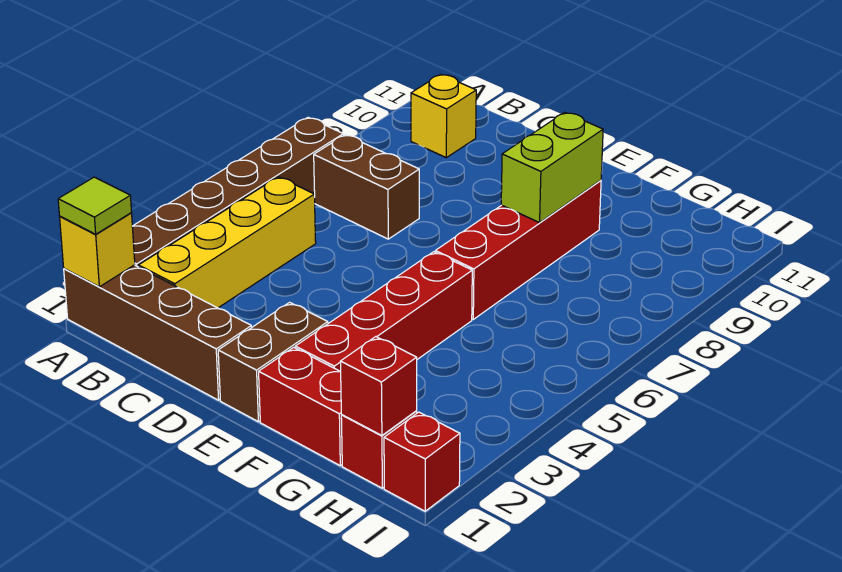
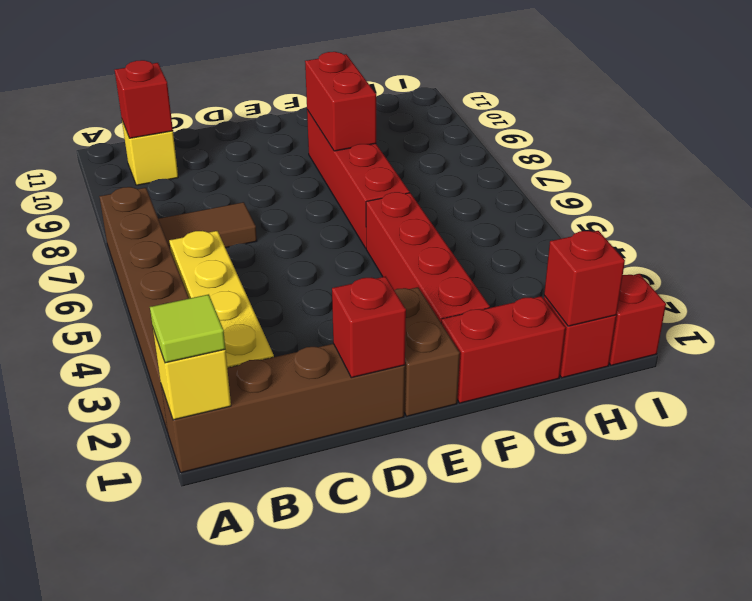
brown 1x2 brick [314,135,419,239] -> brown 1x2 tile [159,202,257,248]
none -> red 1x1 brick [115,60,173,138]
none -> red 1x1 brick [332,276,406,378]
lime 1x2 brick [501,112,603,223] -> red 1x2 brick [305,52,376,151]

